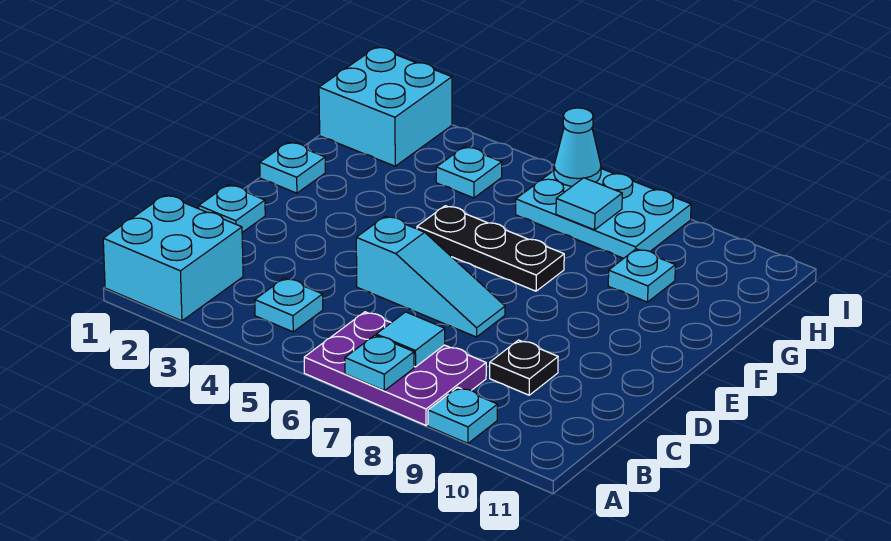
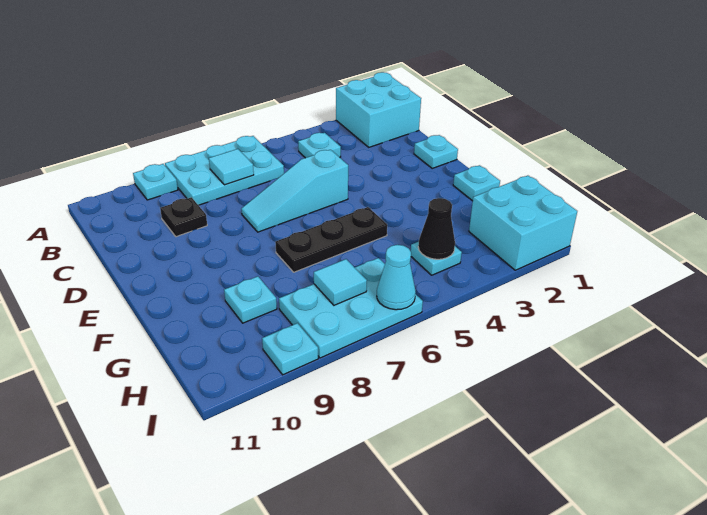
purple 2x3 plate [304,312,486,425] -> cyan 2x3 plate [165,136,284,205]
cyan 1x1 plate [345,335,414,391] -> cyan 1x1 plate moved to [262,323,318,375]
none -> black 1x1 cone [418,198,455,259]

